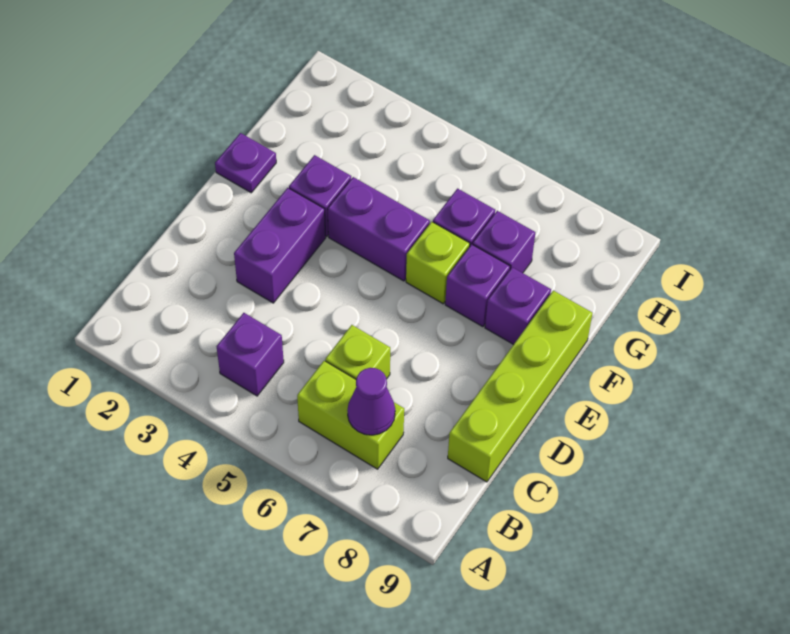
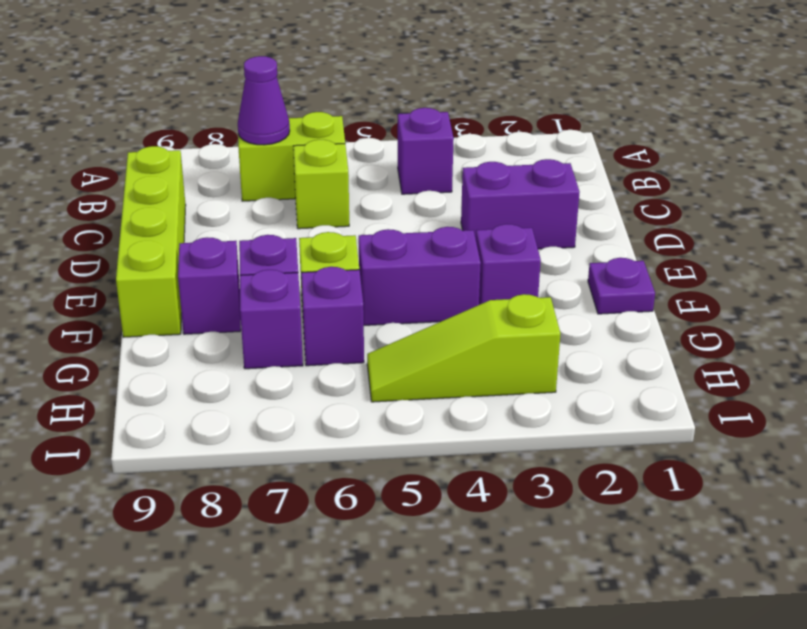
purple 1x2 brick [234,188,326,303] -> purple 1x2 brick turned to [461,159,580,249]
none -> lime 1x3 slope [367,294,561,402]

